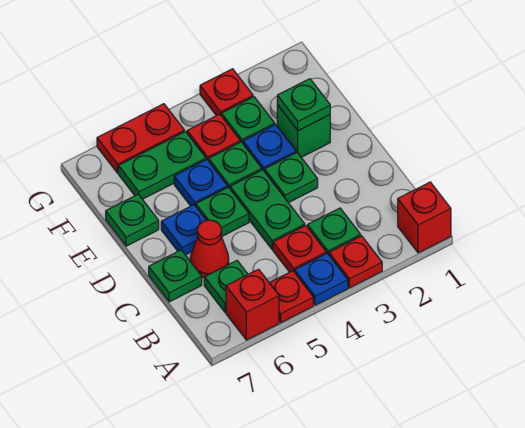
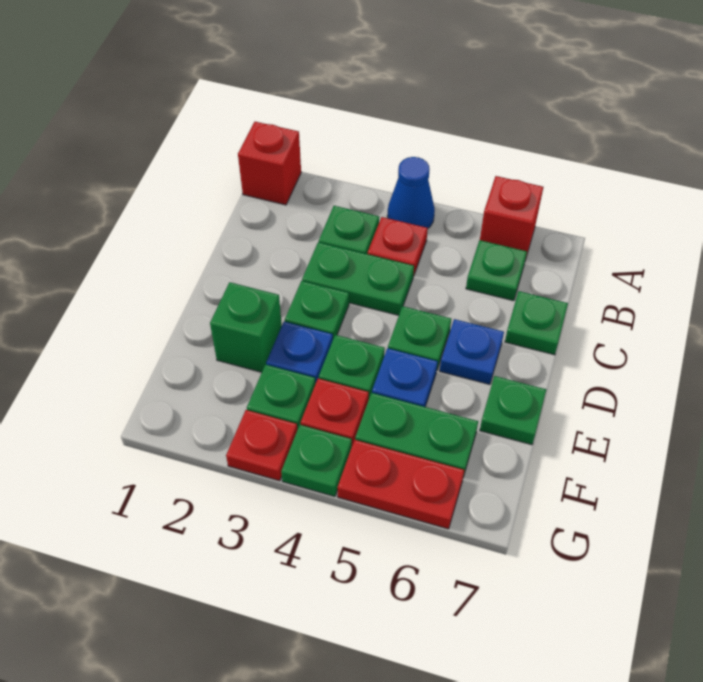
red 1x1 plate [329,236,382,288] -> none
blue 1x1 plate [295,253,348,305] -> blue 1x1 cone [387,157,435,228]
red 1x1 plate [270,271,313,323] -> none
green 1x2 plate [230,170,305,250] -> green 1x2 plate turned to [302,242,414,315]
red 1x1 cone [190,220,229,278] -> none
green 1x1 plate [277,79,330,131] -> green 1x1 plate moved to [281,425,352,497]

